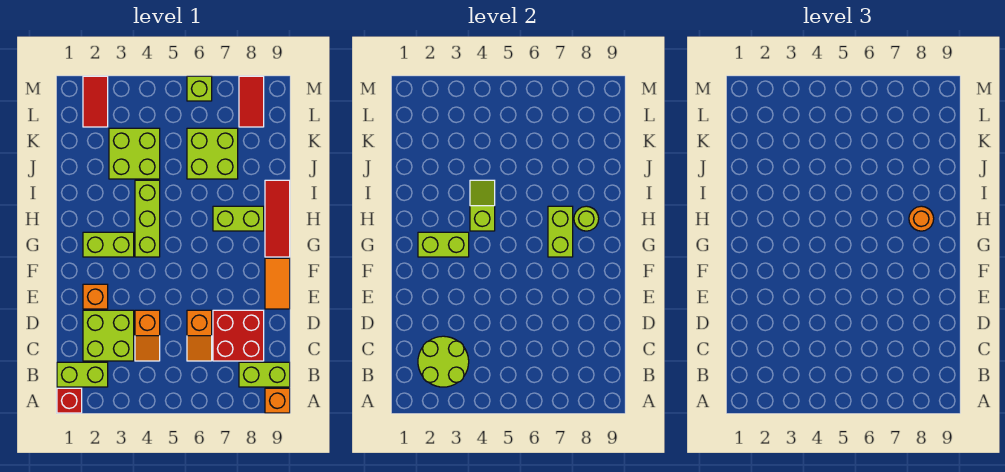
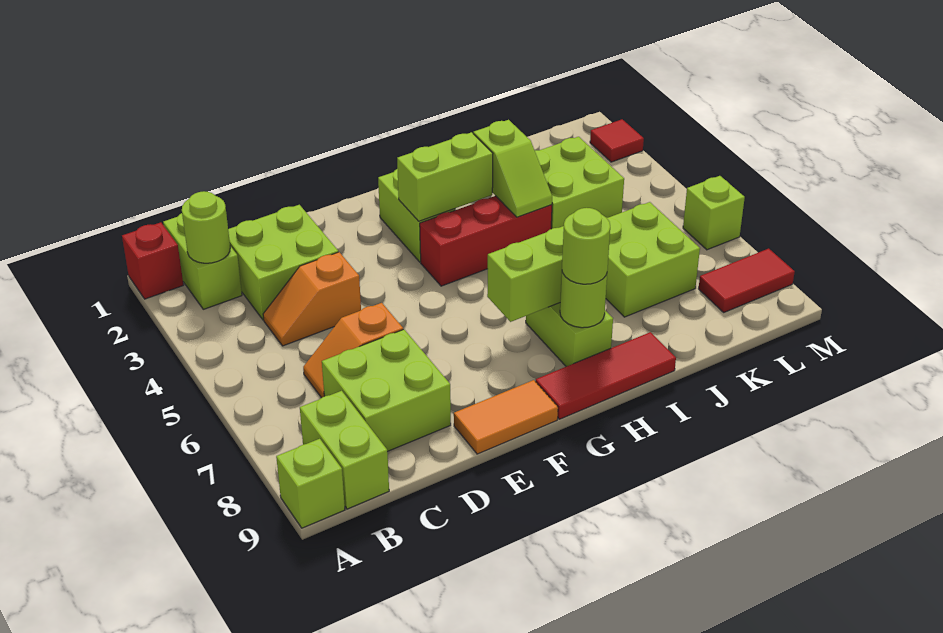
orange 1x1 brick [265,388,290,413] -> lime 1x1 brick [276,439,345,528]
lime 2x2 round brick [418,336,469,387] -> lime 1x1 round brick [182,191,230,263]
red 2x2 brick [213,310,264,361] -> lime 2x2 brick [322,329,451,452]
orange 1x1 brick [83,284,108,309] -> none
lime 1x2 brick [418,232,469,257] -> lime 1x2 brick turned to [397,132,493,221]
lime 1x3 brick [135,180,160,257] -> red 1x3 brick [420,196,552,286]
lime 1x2 slope [470,180,495,231] -> lime 1x2 slope turned to [473,120,552,217]
orange 1x1 round brick [909,206,934,231] -> lime 1x1 round brick [562,208,610,284]
red 1x2 tile [83,76,108,127] -> red 1x1 tile [590,119,644,162]

